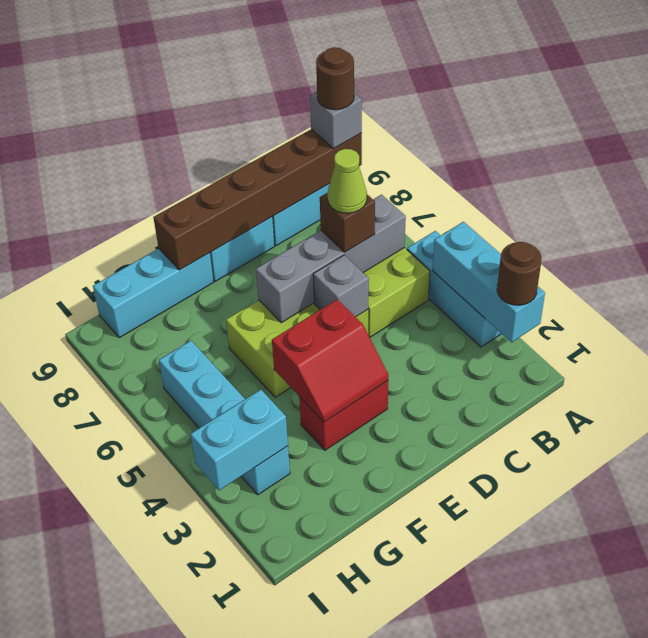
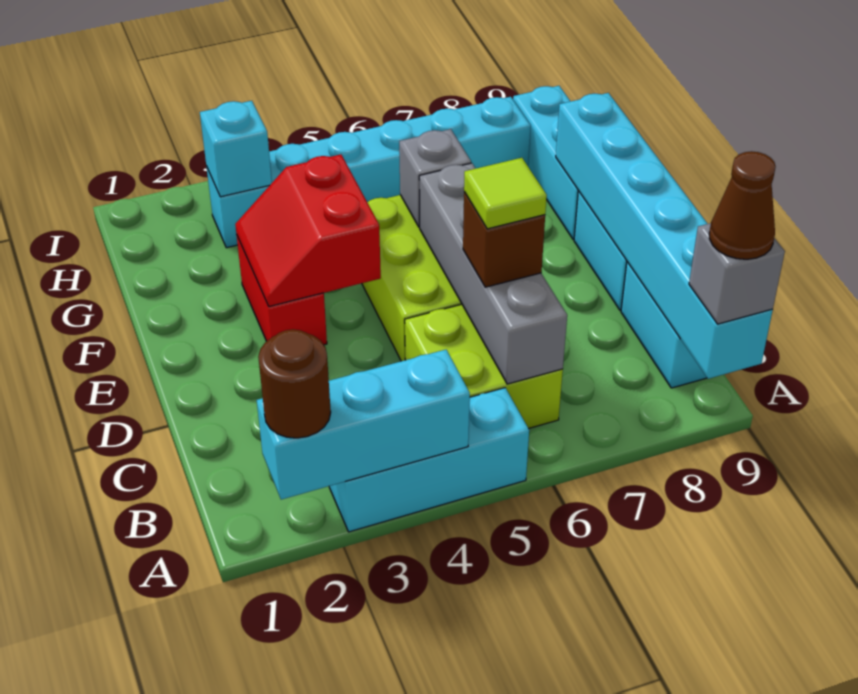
brown 1x6 brick [153,129,362,270] -> cyan 1x6 brick [556,93,773,379]
brown 1x1 round brick [316,47,354,110] -> brown 1x1 cone [709,151,776,259]
lime 1x1 cone [327,149,367,213] -> lime 1x1 tile [464,158,547,229]
grey 1x1 brick [313,255,369,317] -> grey 1x1 brick moved to [399,129,471,227]
cyan 1x4 brick [159,341,290,495] -> cyan 1x6 brick [206,97,531,248]
cyan 1x2 brick [191,390,288,490] -> cyan 1x1 brick [200,101,272,197]

